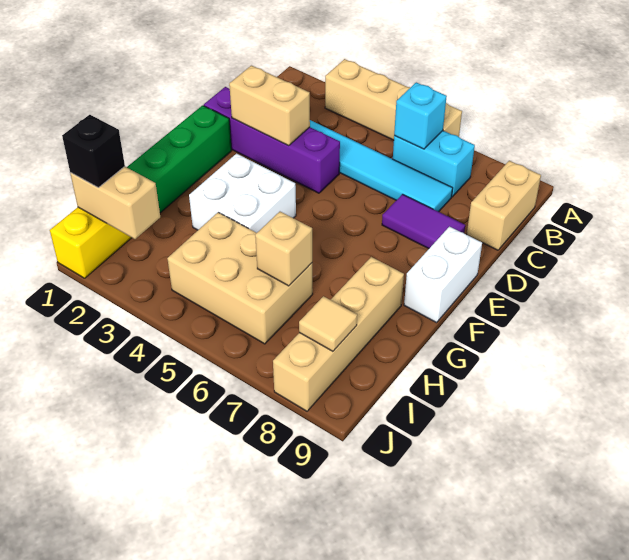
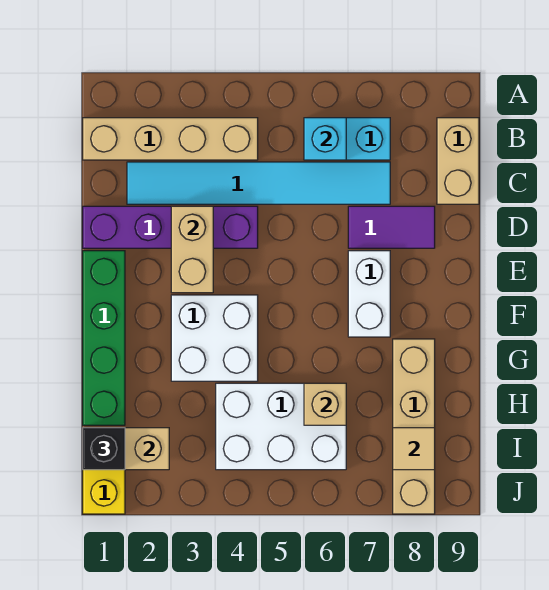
tan 1x4 brick [325,59,462,140] -> tan 1x4 brick moved to [83,118,258,160]
tan 1x2 brick [229,66,310,146] -> tan 1x2 brick turned to [171,206,213,293]
white 1x2 brick [404,227,482,323] -> white 1x2 brick moved to [348,251,390,337]
tan 2x3 brick [167,212,313,344] -> white 2x3 brick [216,383,346,470]

